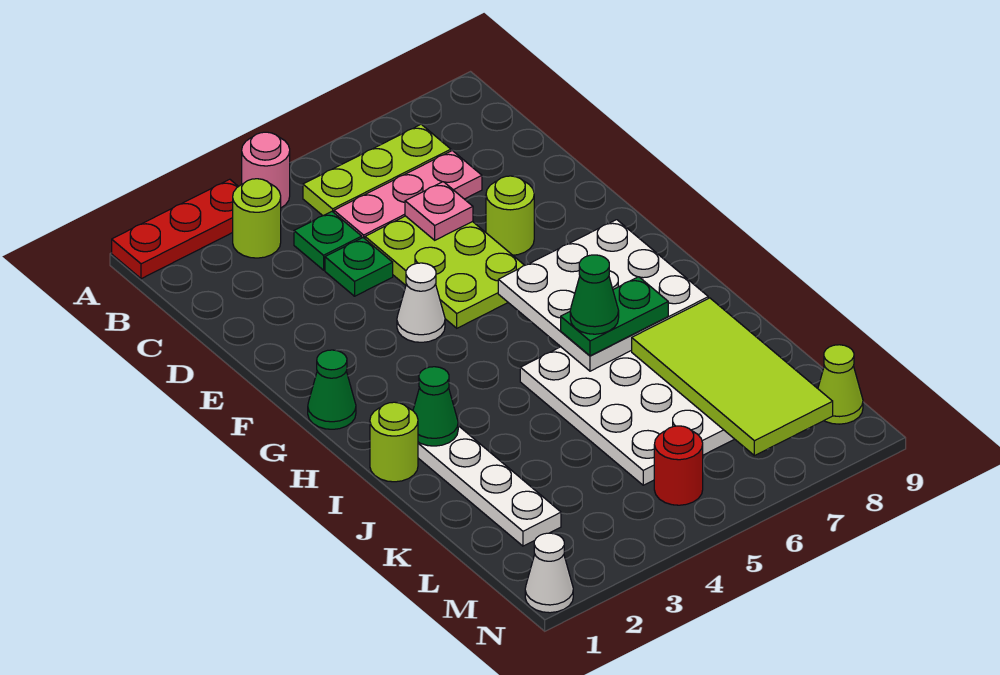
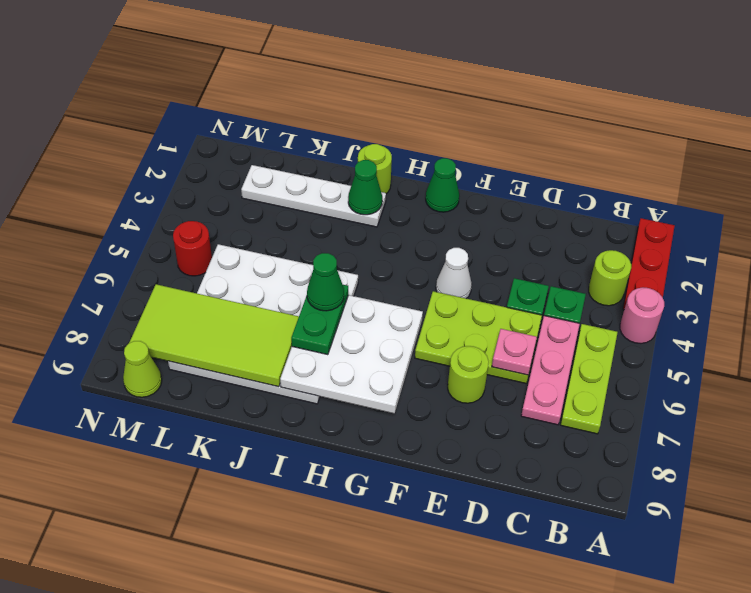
white 1x1 cone [525,533,573,613] -> none

